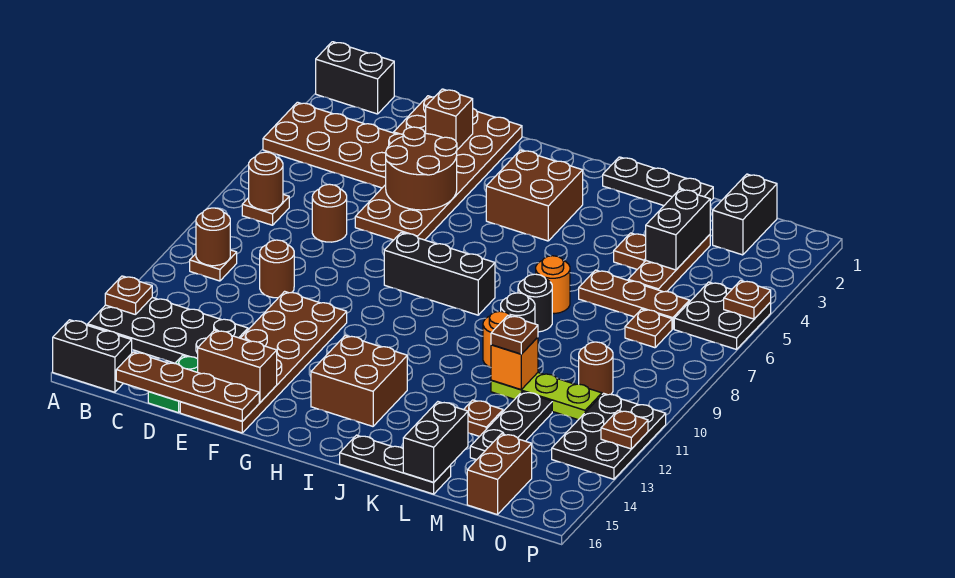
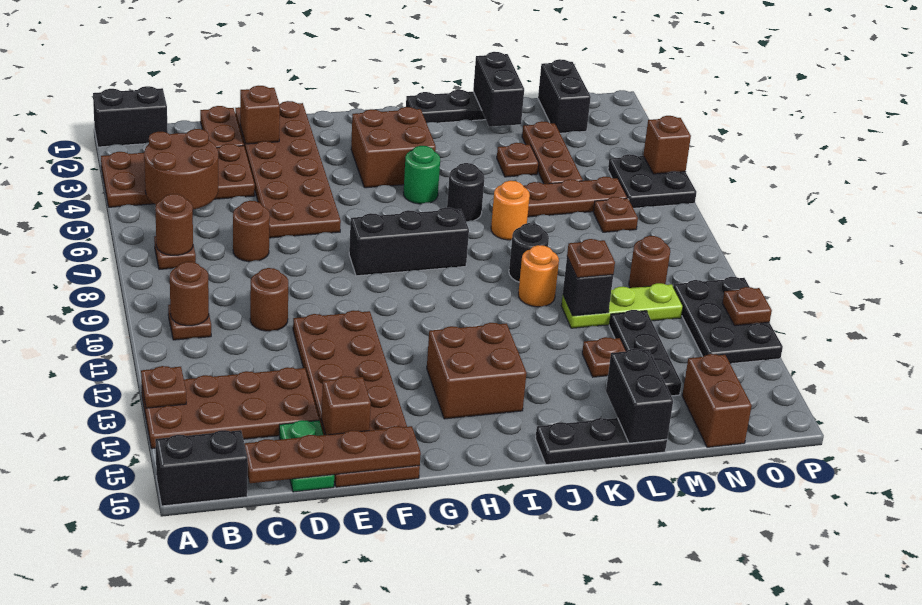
black 2x4 plate [88,297,248,363] -> brown 2x4 plate [142,367,319,449]
brown 2x2 round brick [386,127,457,210] -> brown 2x2 round brick moved to [144,129,218,209]
brown 1x2 brick [198,330,277,403] -> brown 1x1 brick [321,376,371,435]
none -> green 1x1 round brick [403,146,440,204]
black 1x1 round brick [518,274,552,332] -> black 1x1 round brick moved to [447,163,485,221]
orange 1x1 brick [491,337,538,390] -> black 1x1 brick [563,257,613,316]
black 1x2 brick [646,189,710,270] -> black 1x2 brick moved to [473,52,524,127]
brown 1x1 plate [724,281,771,319] -> brown 1x1 brick [643,116,691,174]

